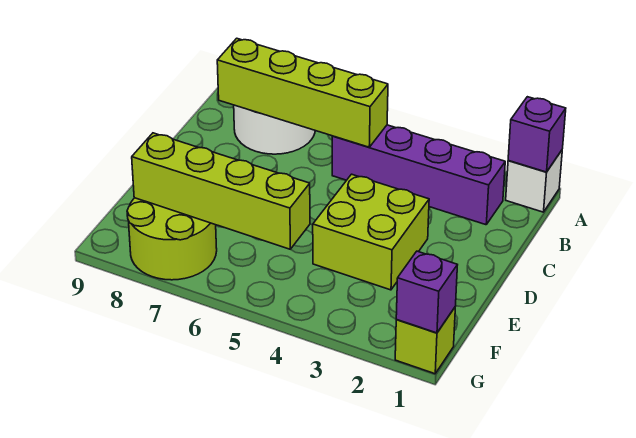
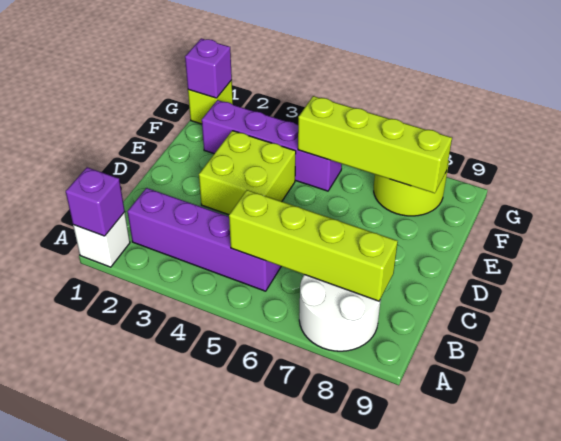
none -> purple 1x4 brick [202,100,342,191]

